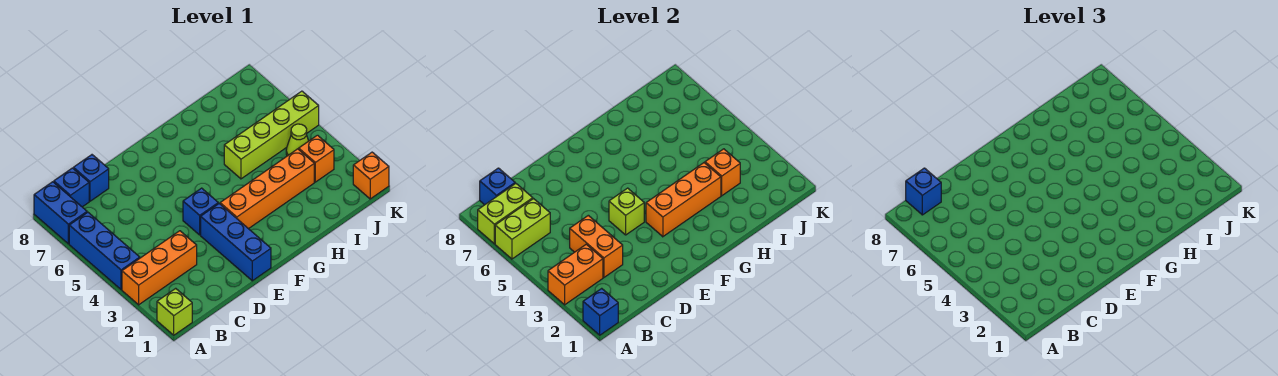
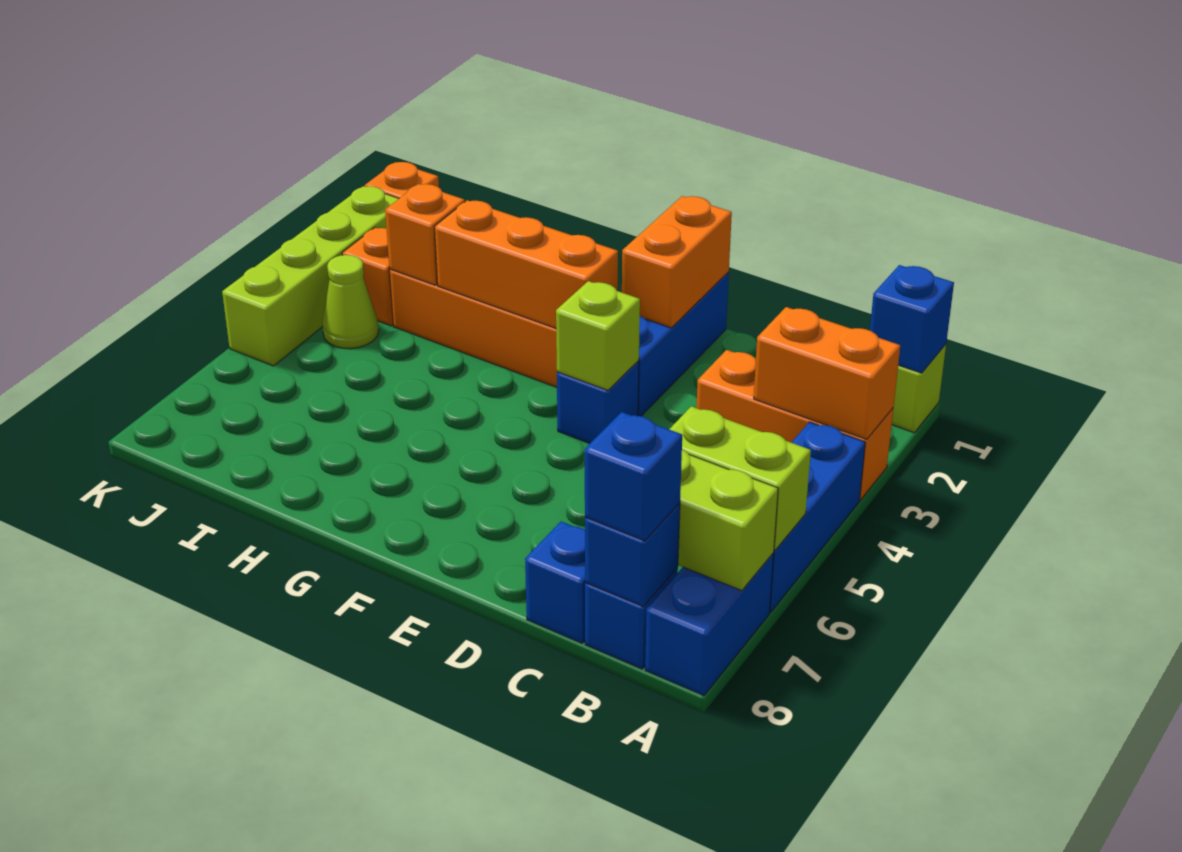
orange 1x2 brick [570,215,623,277] -> orange 1x2 brick moved to [622,196,732,328]
lime 1x4 brick [224,91,319,179] -> lime 1x4 brick turned to [222,186,399,366]

